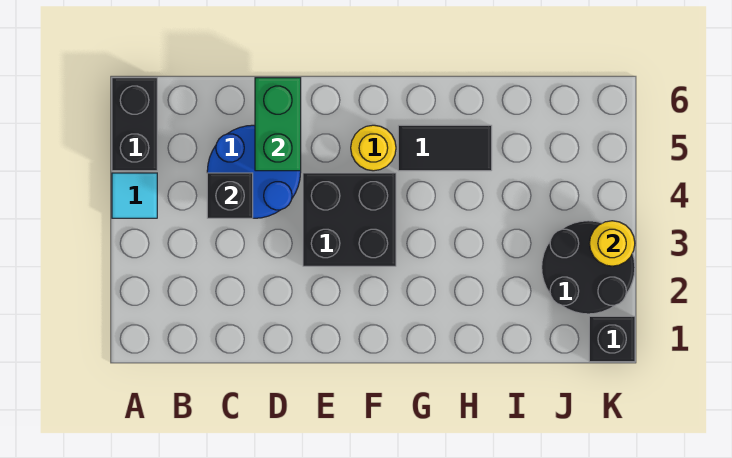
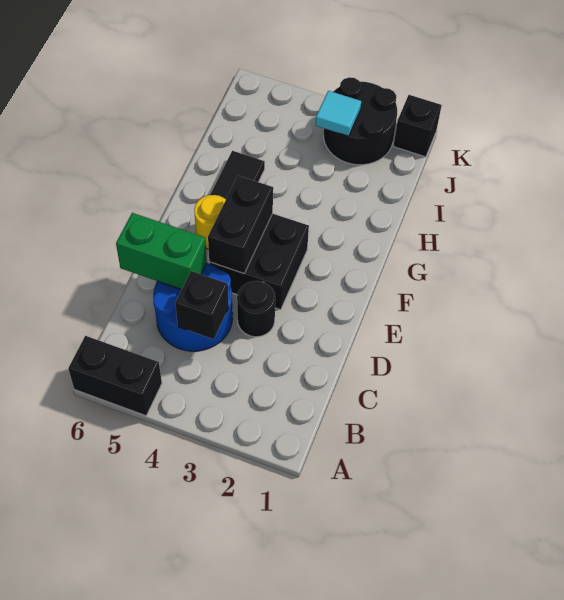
cyan 1x1 tile [112,173,157,218] -> cyan 1x1 tile moved to [315,91,361,136]
none -> black 1x1 round brick [237,281,275,337]
none -> black 1x2 brick [208,176,273,274]
yellow 1x1 round brick [589,221,635,266] -> none

